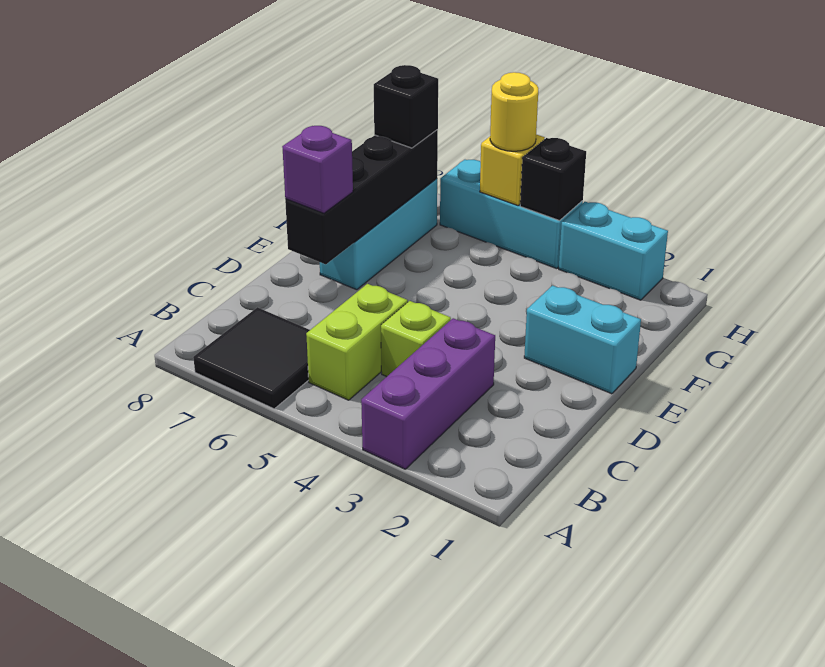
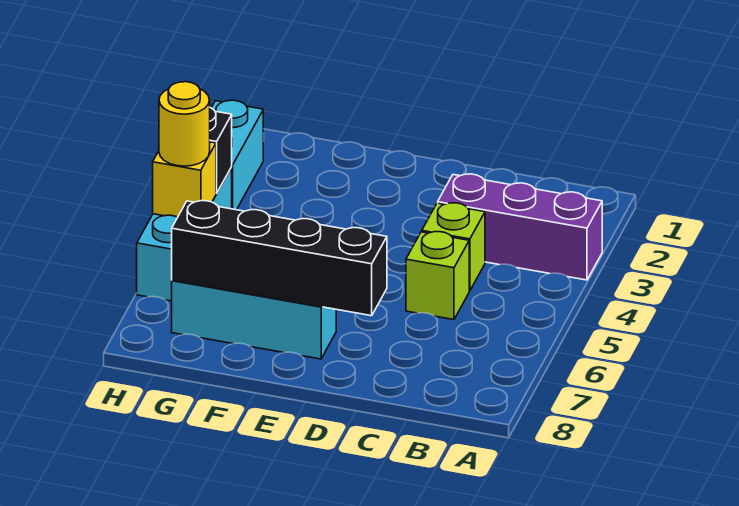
black 2x2 tile [193,307,310,409] -> none
lime 1x2 brick [306,284,408,400] -> lime 1x1 brick [406,232,469,320]
purple 1x1 brick [282,126,353,213] -> none
cyan 1x2 brick [524,285,641,394] -> none
black 1x1 brick [374,65,438,148] -> none

